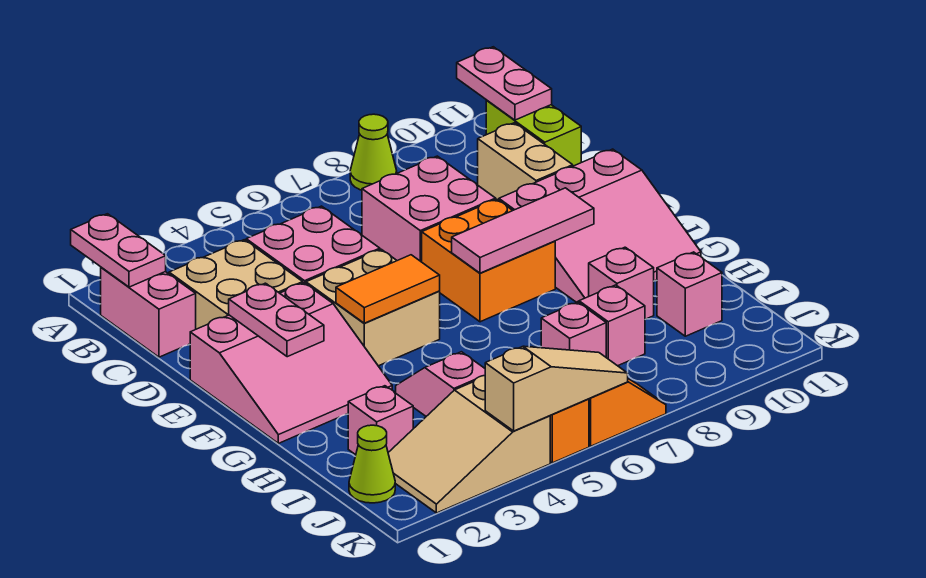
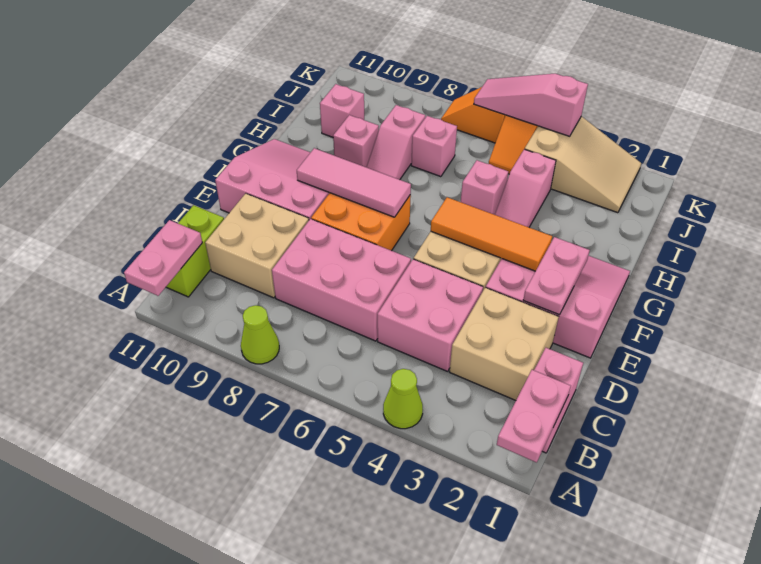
pink 2x2 brick [362,156,496,262] -> pink 2x3 brick [272,219,411,341]
tan 1x2 brick [478,123,573,200] -> tan 2x2 brick [205,193,309,298]
orange 1x2 tile [336,255,440,323] -> orange 1x3 tile [431,197,552,271]
pink 1x1 brick [348,386,413,455] -> pink 1x1 brick moved to [461,160,508,215]
lime 1x1 cone [349,425,395,503] -> lime 1x1 cone moved to [383,369,423,429]
tan 1x3 slope [485,346,628,431] -> pink 1x3 slope [474,74,588,136]

